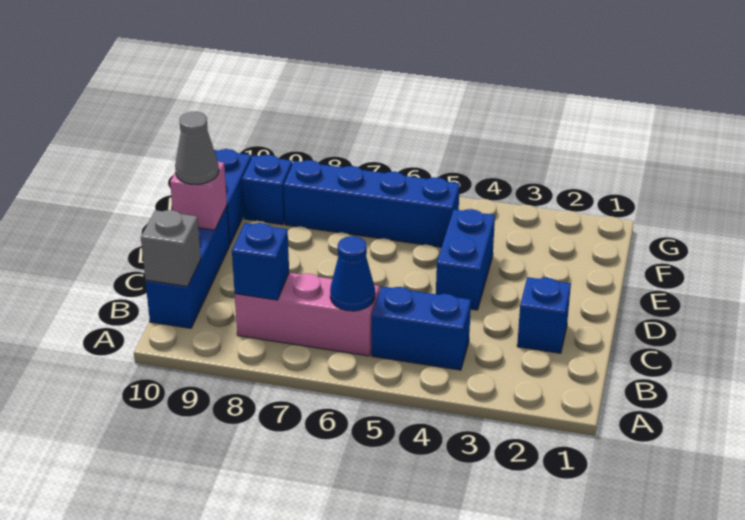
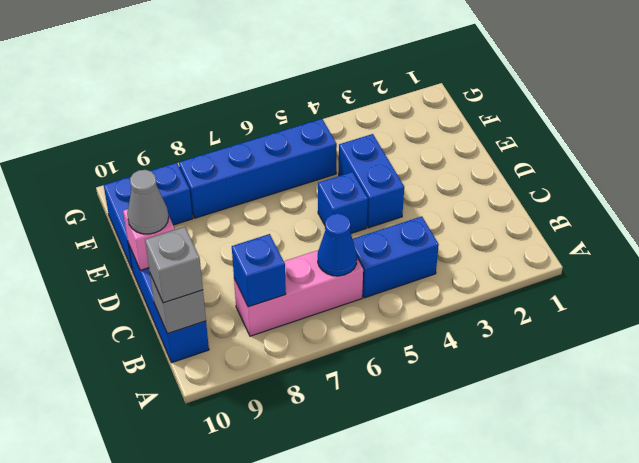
none -> grey 1x1 brick [145,227,203,303]
blue 1x1 brick [517,277,571,353] -> blue 1x1 brick moved to [318,172,368,233]

